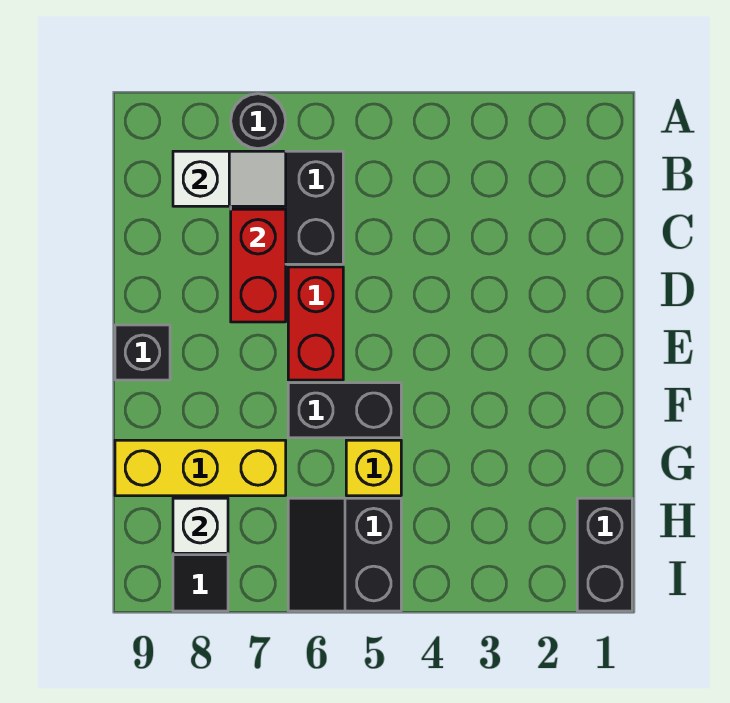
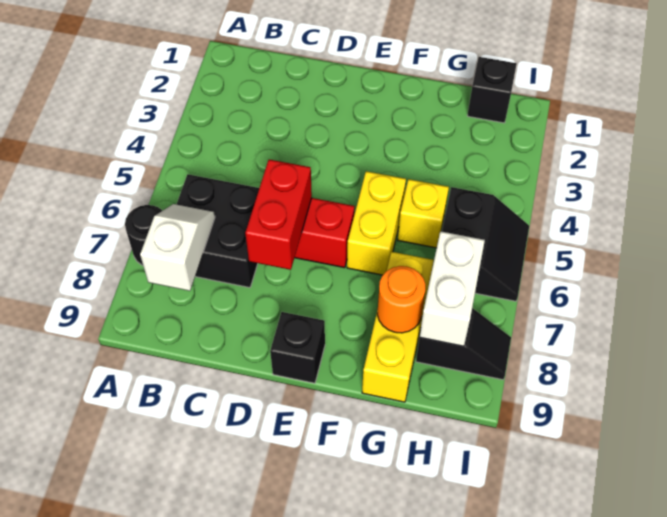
red 1x2 brick [231,209,286,322] -> red 1x2 brick turned to [245,160,312,270]
black 1x2 brick [288,383,401,438] -> yellow 1x2 brick [347,171,406,275]
none -> orange 1x1 round brick [377,266,426,333]
black 1x2 brick [577,498,632,611] -> black 1x1 brick [467,57,517,123]
black 2x2 slope [288,498,401,611] -> black 2x2 slope turned to [442,187,529,301]
white 1x1 brick [173,498,228,553] -> white 1x2 brick [420,231,485,346]

